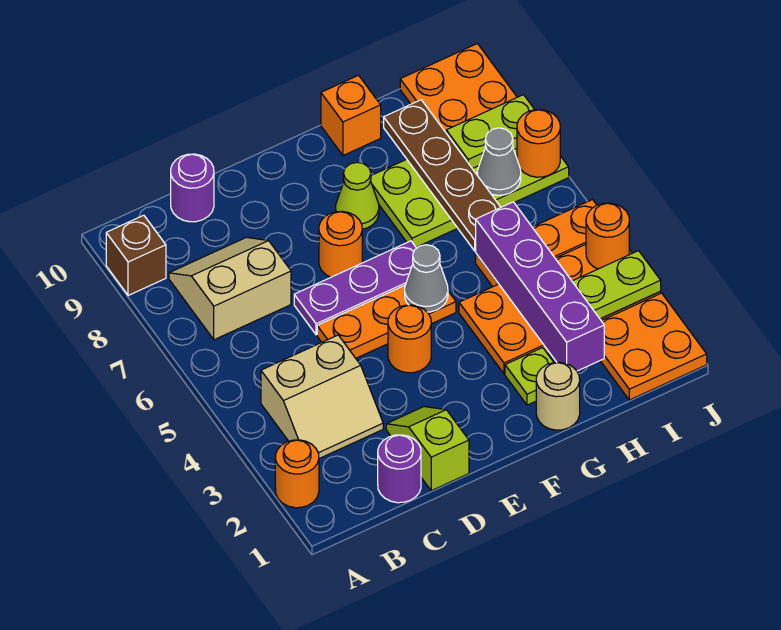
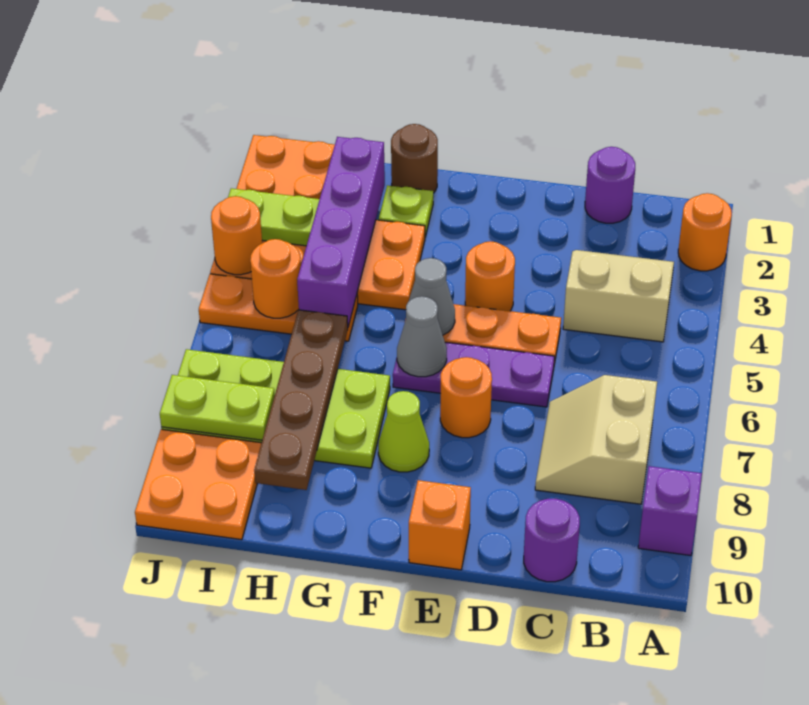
brown 1x1 brick [106,215,166,296] -> purple 1x1 brick [638,466,702,556]
tan 2x2 slope [169,237,291,340] -> tan 2x2 slope turned to [535,375,657,504]
lime 1x2 slope [386,407,469,491] -> none
tan 1x1 round brick [536,362,580,430] -> brown 1x1 round brick [391,124,438,193]
orange 1x1 brick [321,75,381,155] -> orange 1x1 brick moved to [409,480,471,570]
grey 1x1 cone [477,128,521,195] -> grey 1x1 cone moved to [397,296,447,377]
orange 1x1 round brick [517,110,560,177] -> orange 1x1 round brick moved to [250,239,301,318]

